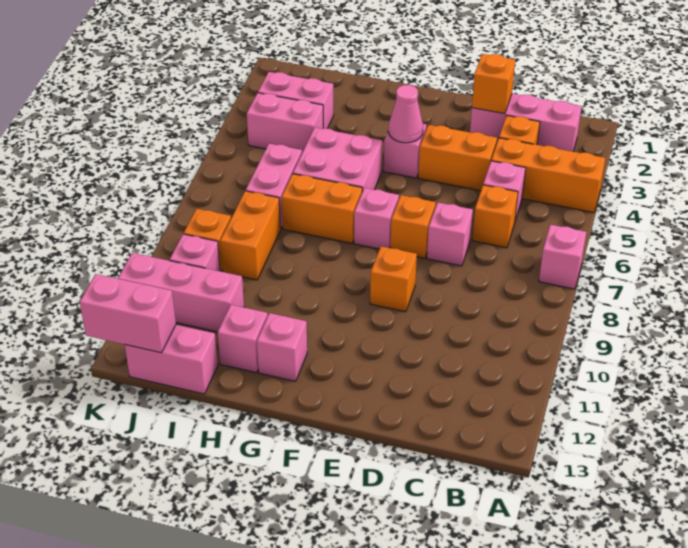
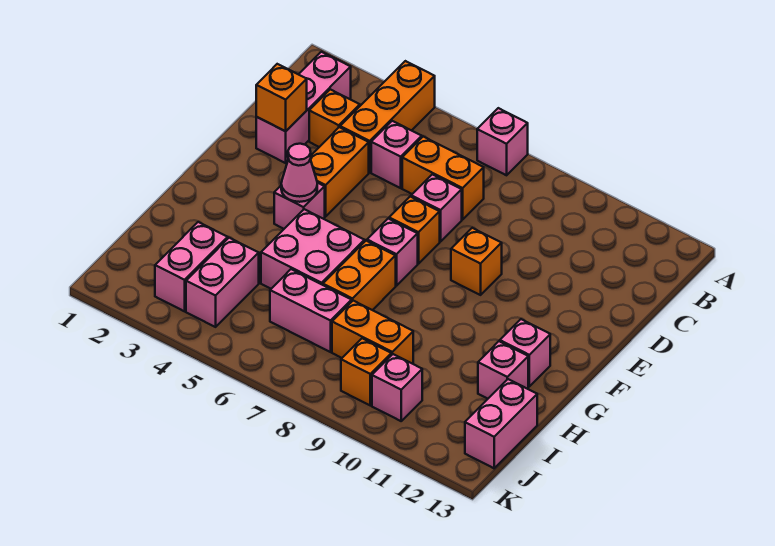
orange 1x1 brick [472,185,518,248] -> orange 1x2 brick [402,137,484,220]
pink 1x3 brick [118,253,244,332] -> none
pink 1x2 brick [80,274,176,353] -> none

